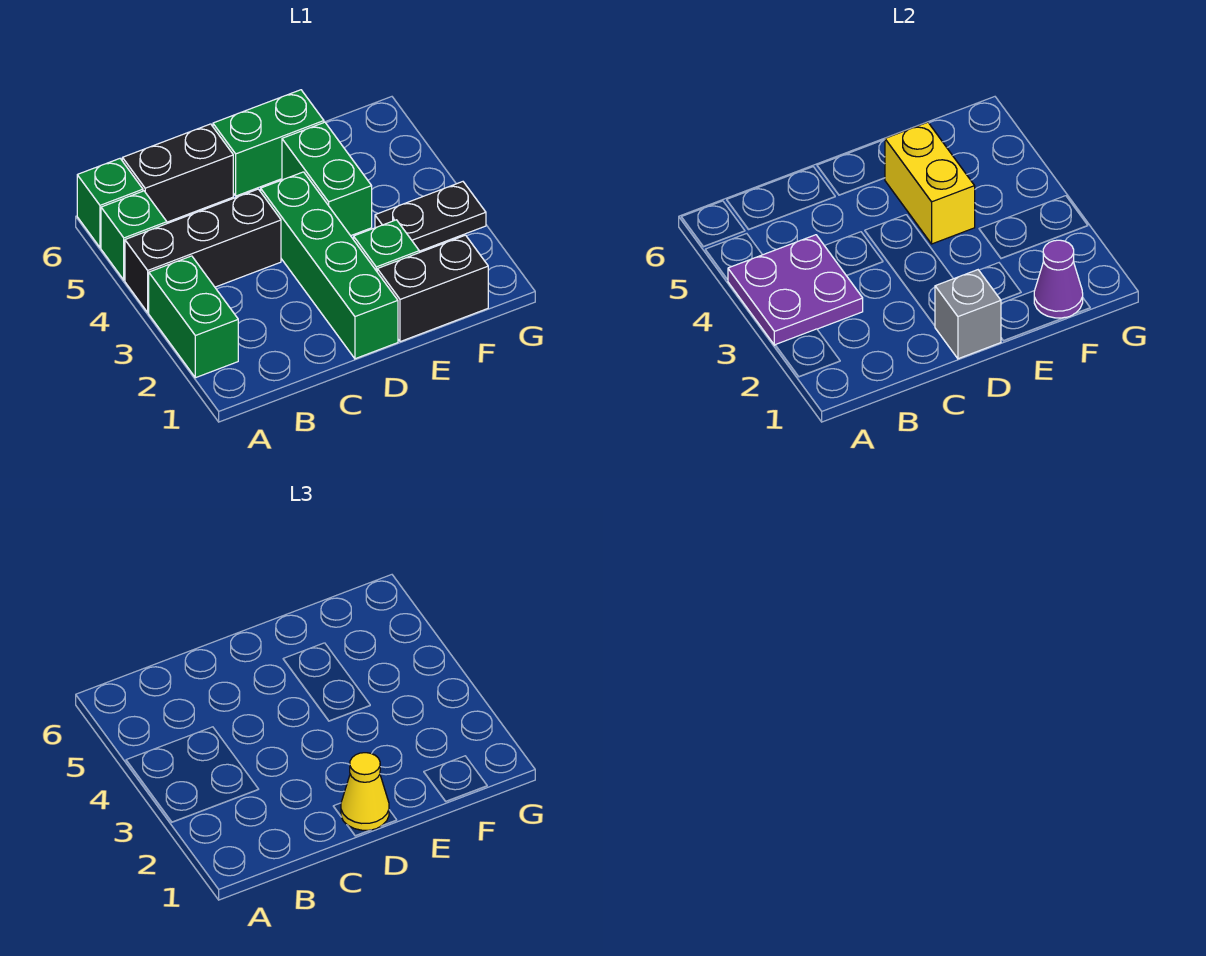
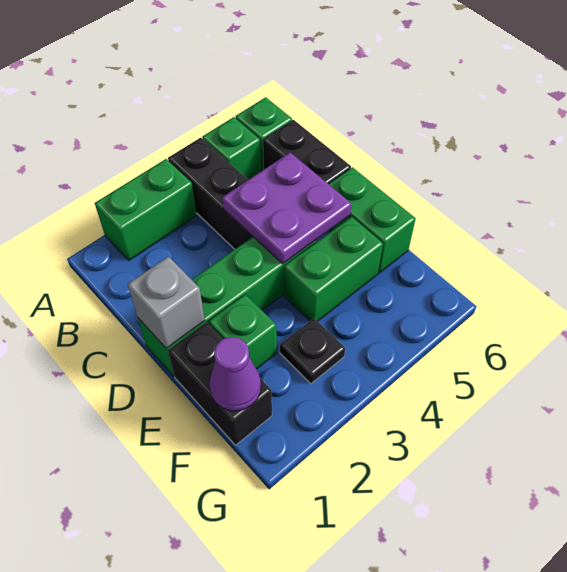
purple 2x2 plate [728,235,863,345] -> purple 2x2 plate moved to [222,152,351,264]
yellow 1x1 cone [341,753,389,830] -> none
yellow 1x2 brick [885,122,975,244] -> none
black 1x2 plate [375,182,486,251] -> black 1x1 plate [280,318,345,384]

